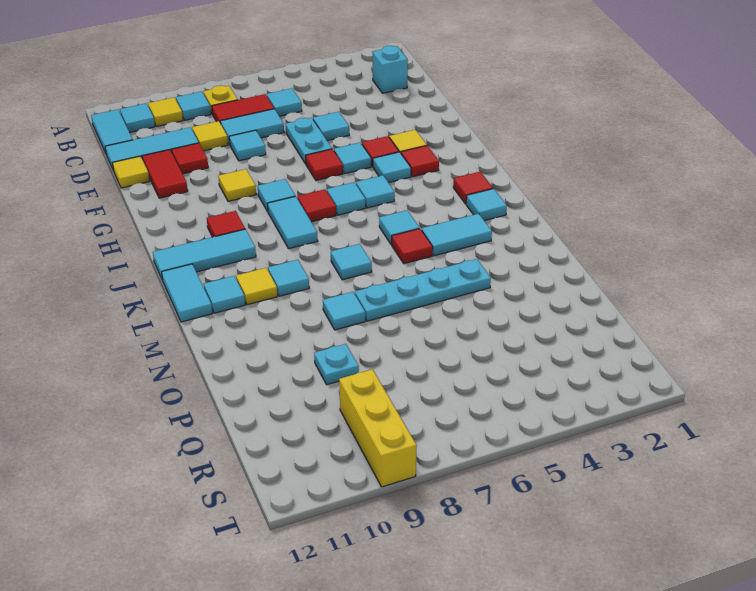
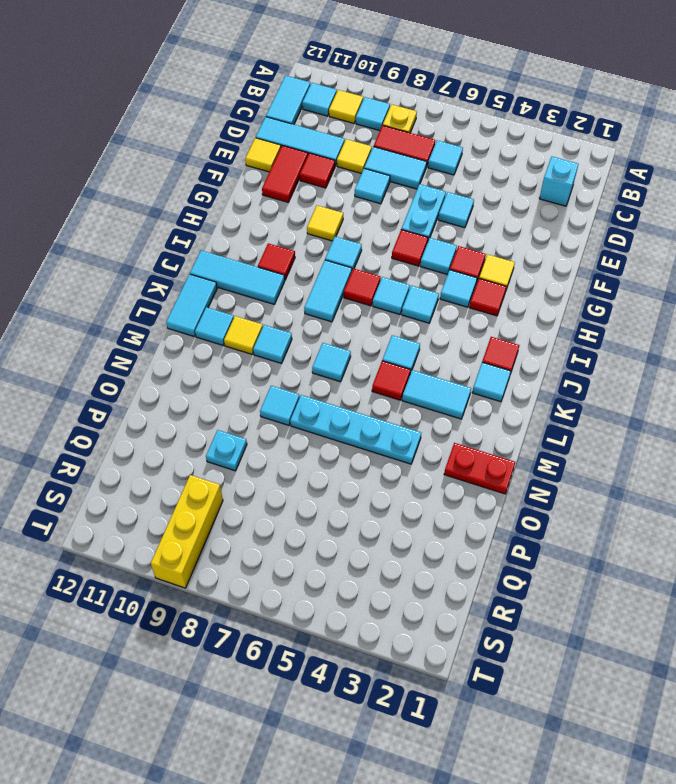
none -> red 1x2 plate [444,443,515,494]

